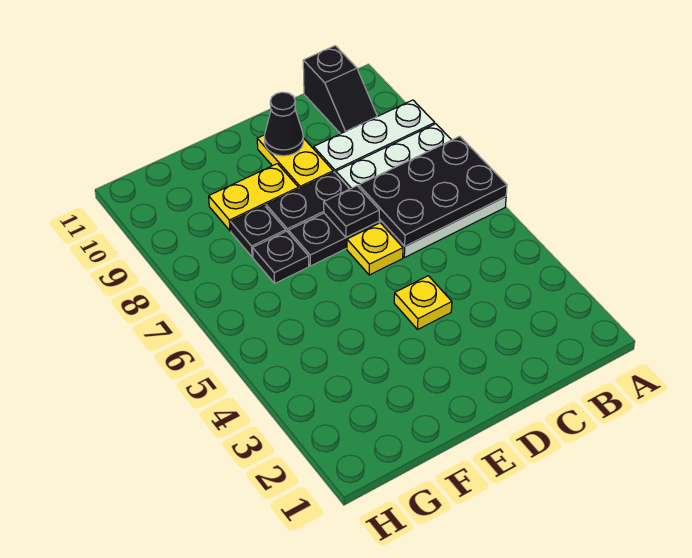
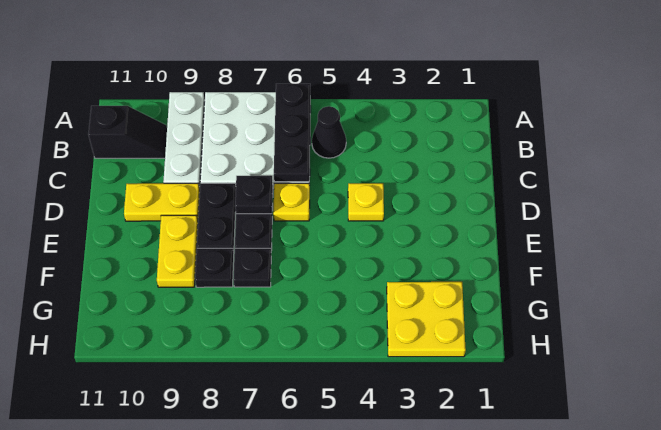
black 2x3 plate [359,136,507,246] -> black 1x3 plate [274,84,310,182]
black 1x1 cone [264,92,303,156] -> black 1x1 cone moved to [312,106,346,158]
none -> yellow 2x2 plate [387,282,466,357]

